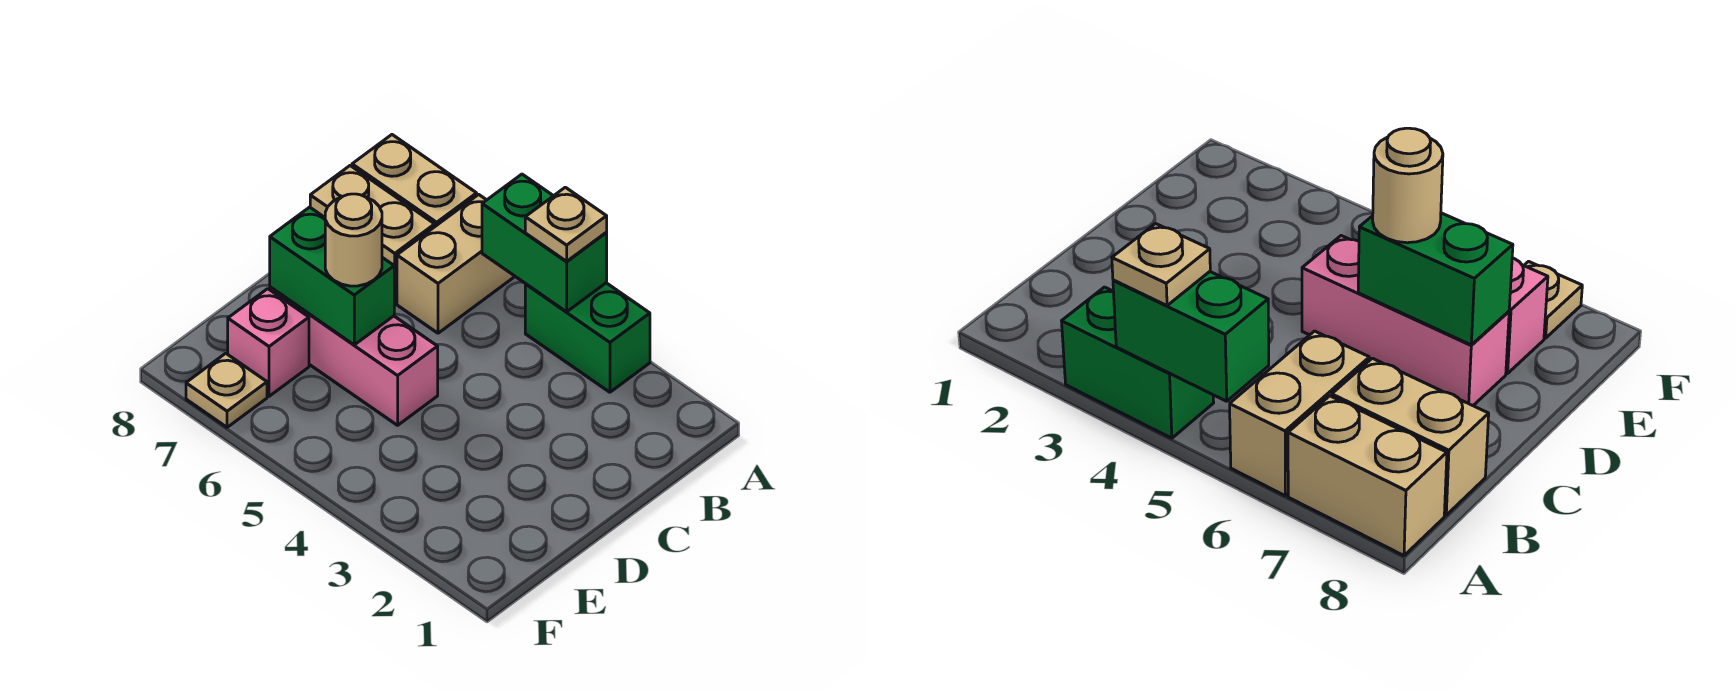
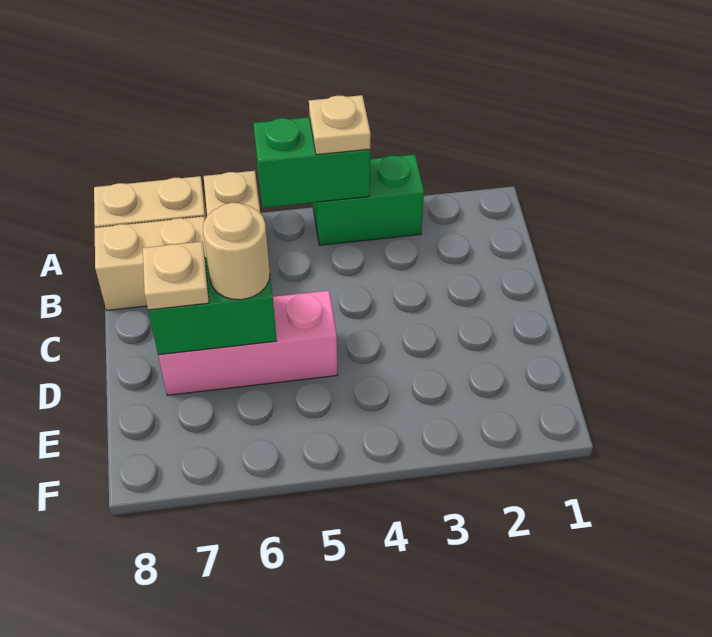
pink 1x1 brick [228,289,309,396] -> none
tan 1x1 plate [186,353,267,427] -> tan 1x1 plate moved to [142,242,209,310]

